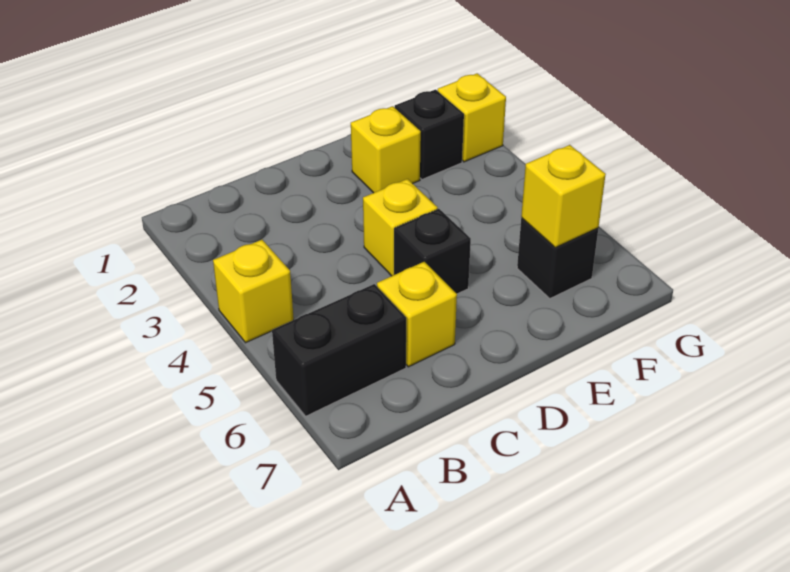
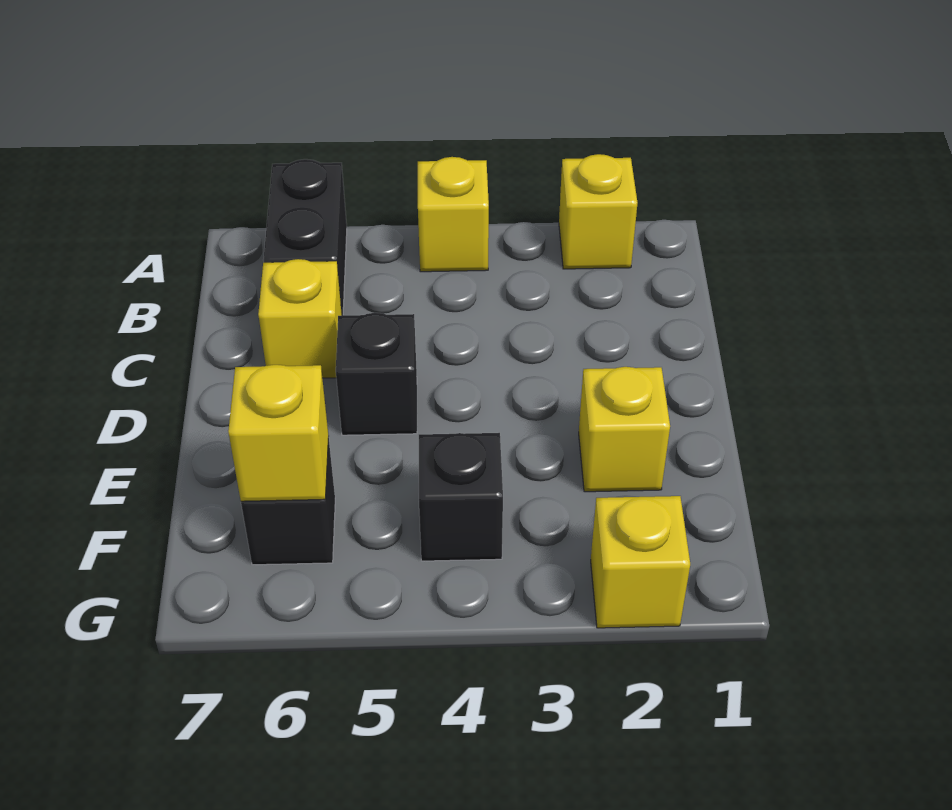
yellow 1x1 brick [363,179,438,276] -> yellow 1x1 brick moved to [559,154,637,269]
black 1x1 brick [395,90,464,179] -> black 1x1 brick moved to [419,433,503,561]

